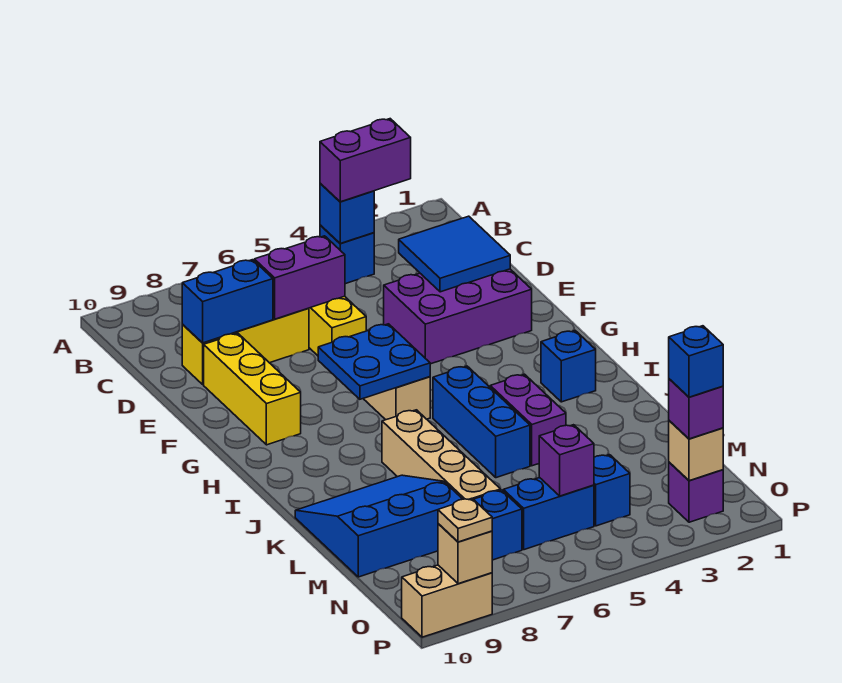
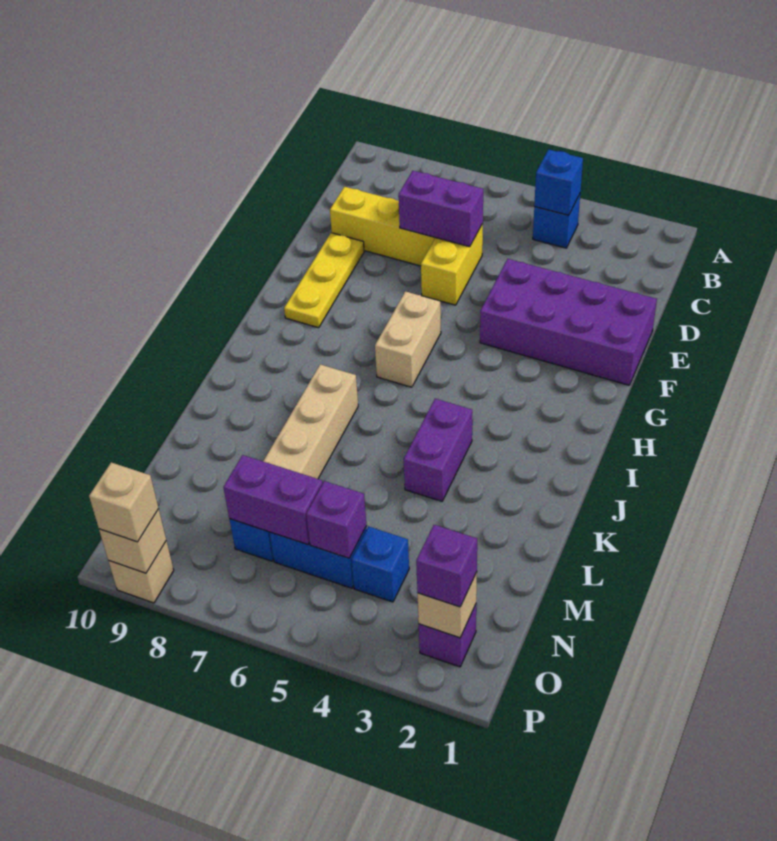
purple 1x2 brick [320,119,411,202] -> purple 1x2 brick moved to [223,455,323,545]
blue 2x2 tile [399,216,510,292] -> none
blue 1x2 brick [182,260,273,343] -> none
purple 2x3 brick [384,269,532,364] -> purple 2x4 brick [480,259,657,385]
yellow 1x3 brick [204,333,301,445] -> yellow 1x3 plate [284,233,364,328]
blue 2x2 plate [318,324,430,399] -> none
blue 1x1 brick [541,331,596,402] -> none
blue 1x3 brick [433,366,530,478] -> none
blue 3x3 slope [295,475,462,577] -> none
blue 1x1 brick [669,326,723,397] -> none
tan 1x2 brick [402,565,492,637] -> tan 1x1 brick [109,541,174,603]
tan 1x1 plate [438,498,492,542] -> tan 1x1 brick [89,462,159,542]

